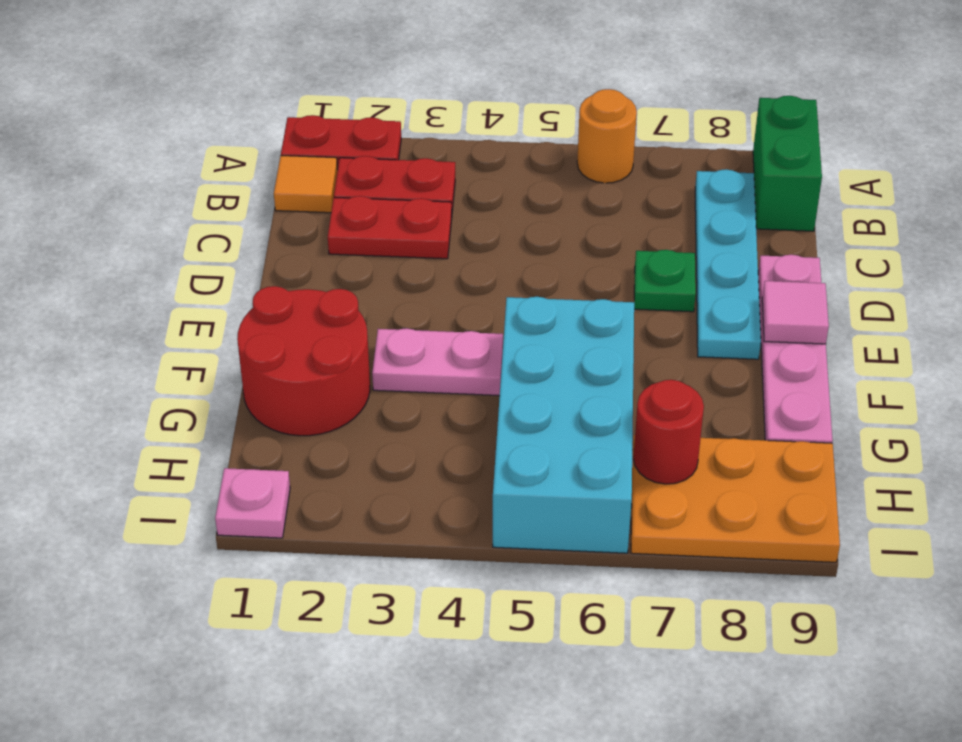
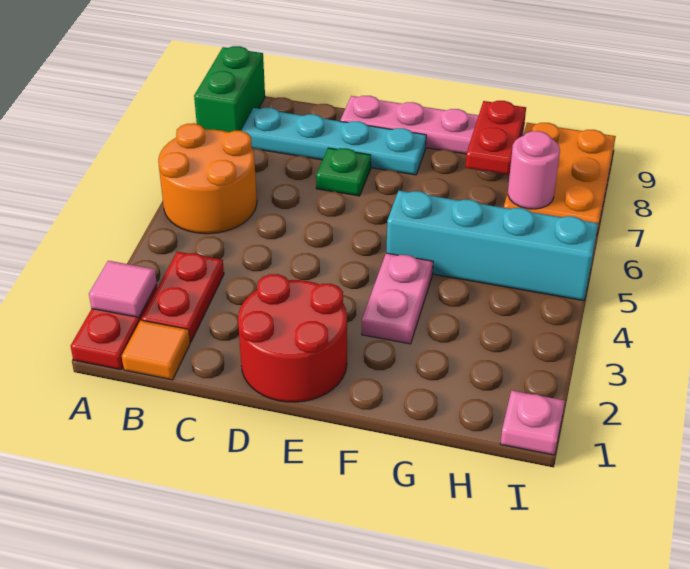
orange 1x1 round brick [577,89,637,183] -> orange 2x2 round brick [158,123,257,234]
green 1x2 brick [753,96,822,231] -> green 1x2 brick turned to [194,46,265,132]
red 1x2 plate [328,196,452,259] -> red 1x2 plate moved to [465,101,526,175]
pink 1x1 tile [762,281,829,344] -> pink 1x1 tile moved to [89,261,157,317]
red 2x2 round brick [237,286,370,436] -> red 2x2 round brick moved to [238,274,347,402]
cyan 2x4 brick [493,297,634,553] -> cyan 1x4 brick [386,191,598,301]
red 1x1 round brick [633,380,704,484] -> pink 1x1 round brick [508,131,560,209]

